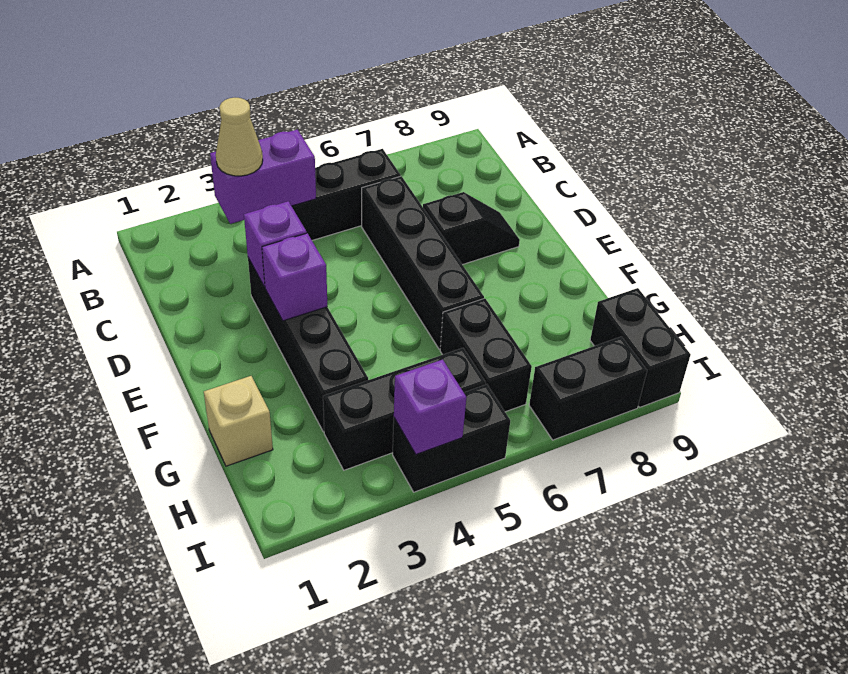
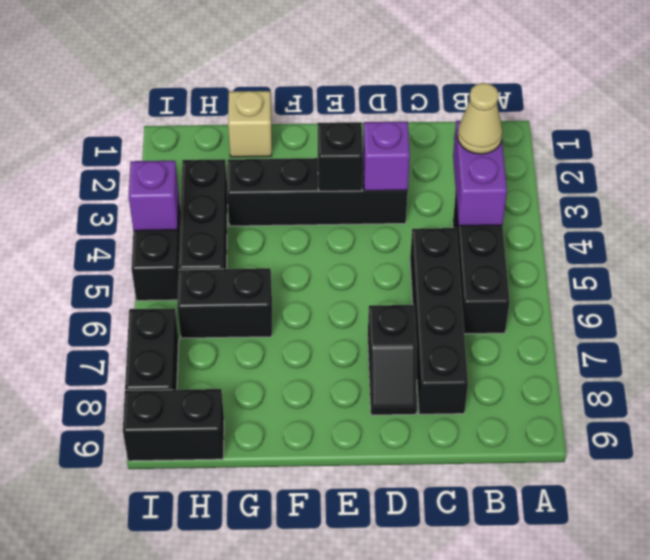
black 1x4 brick [362,176,484,349] -> black 1x4 brick turned to [410,228,468,414]
purple 1x1 brick [262,233,327,321] -> black 1x1 brick [318,122,363,191]

